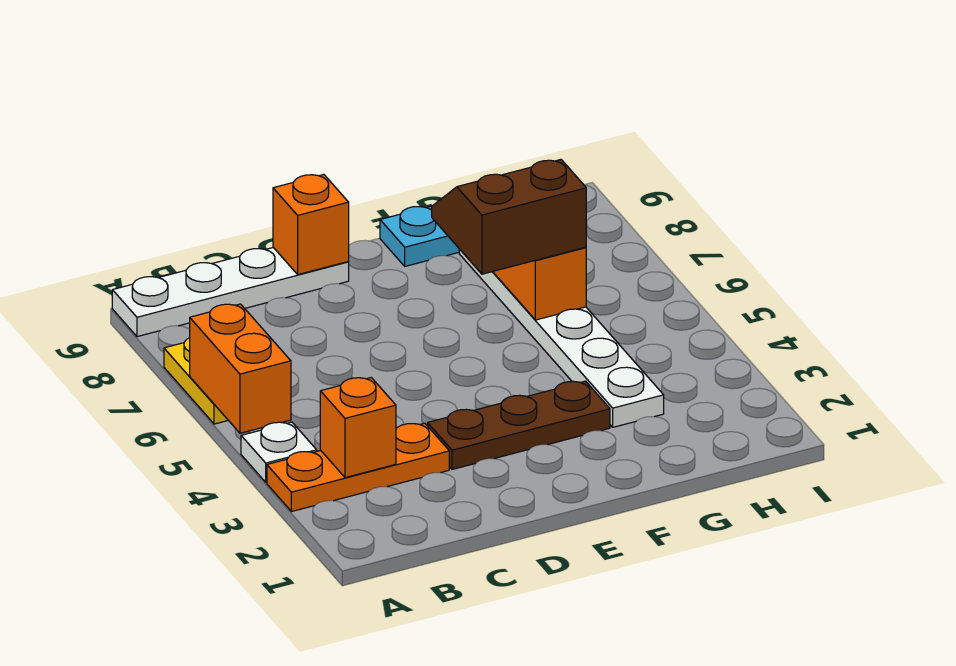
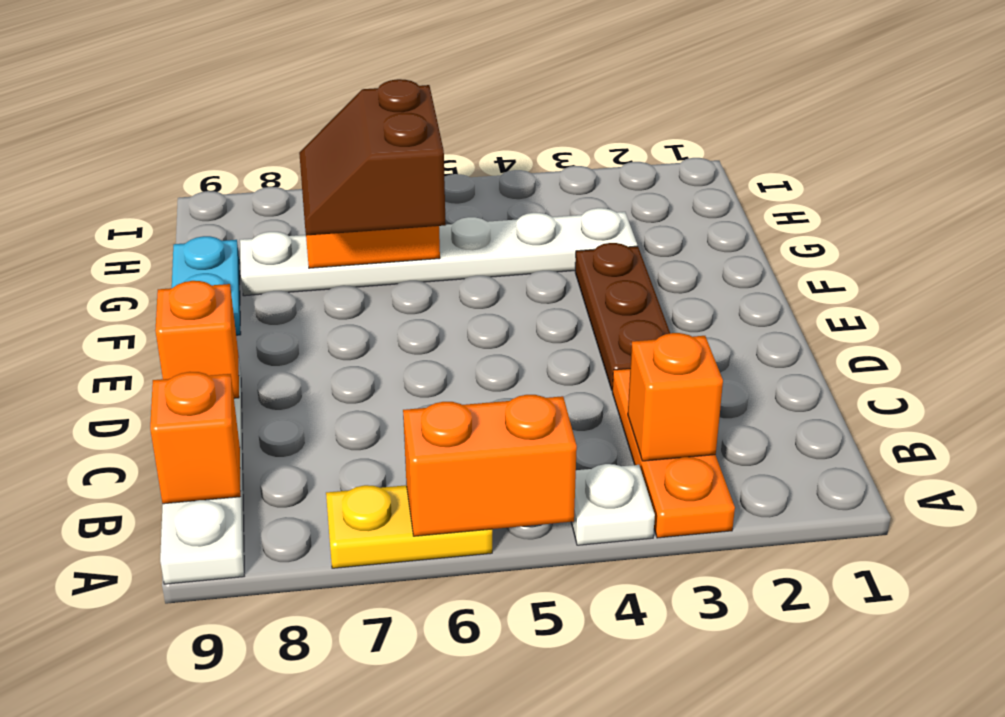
none -> orange 1x1 brick [150,372,241,504]

